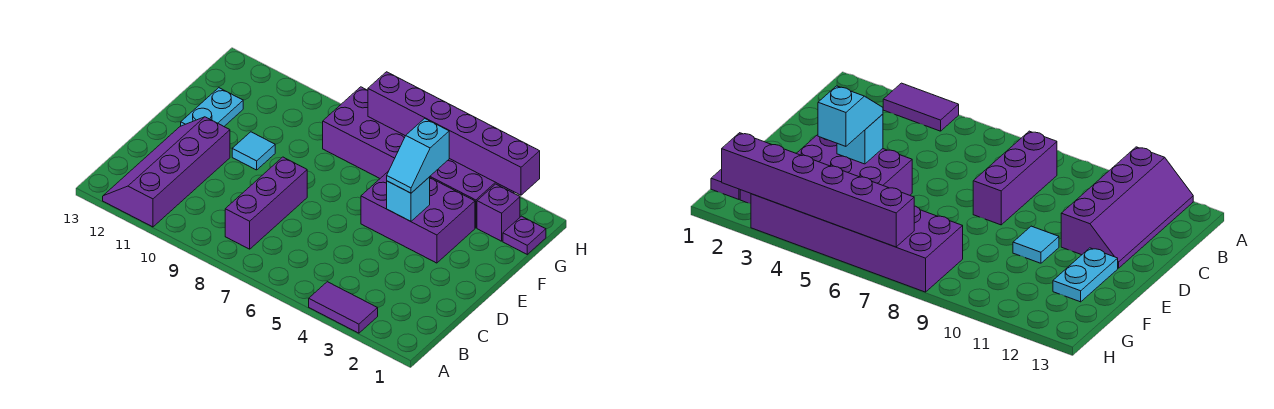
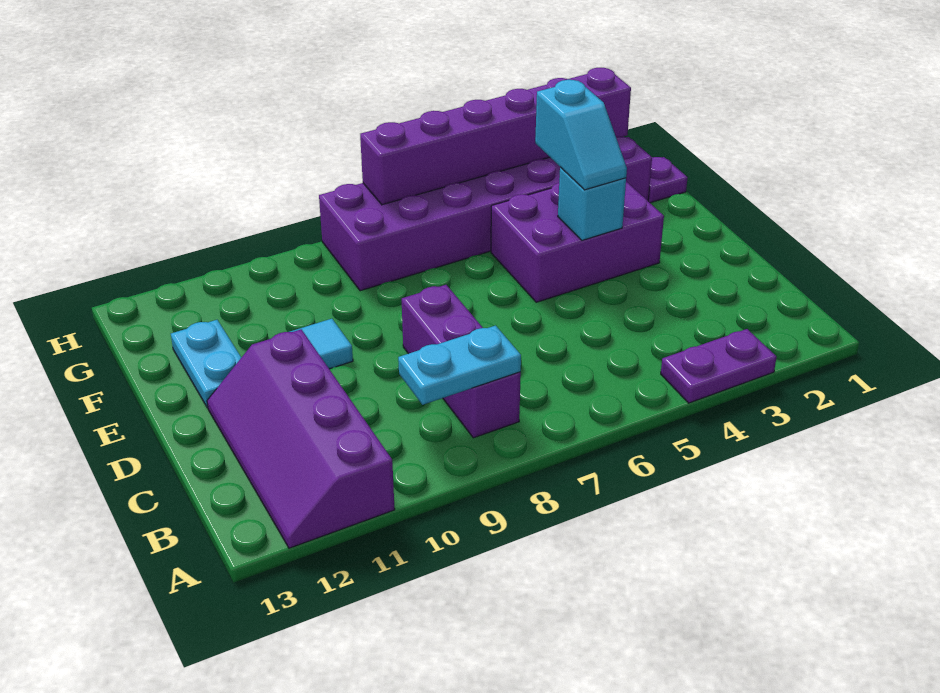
purple 1x2 tile [309,282,378,333] -> purple 1x2 plate [661,329,777,403]
none -> cyan 1x2 plate [398,326,521,405]

